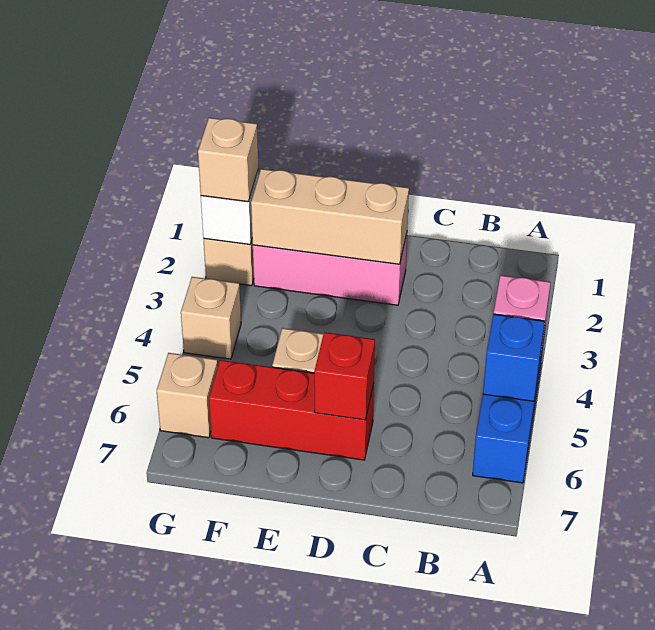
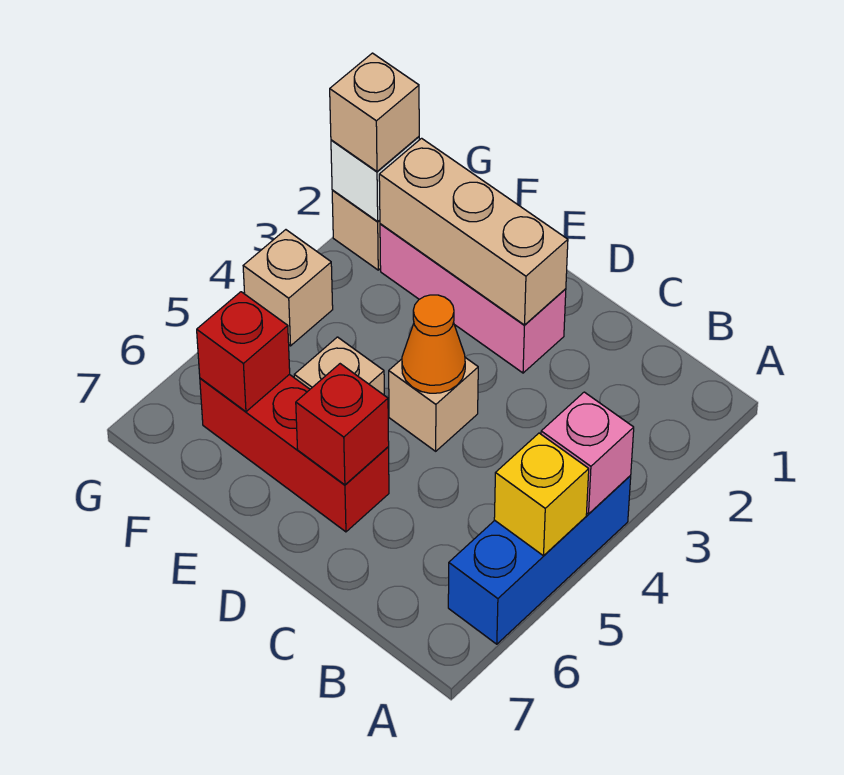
blue 1x1 brick [483,314,545,401] -> yellow 1x1 brick [494,433,589,556]
none -> orange 1x1 cone [402,295,465,393]
none -> red 1x1 brick [197,292,290,412]
tan 1x1 brick [157,353,218,438] -> tan 1x1 brick moved to [389,358,478,451]

